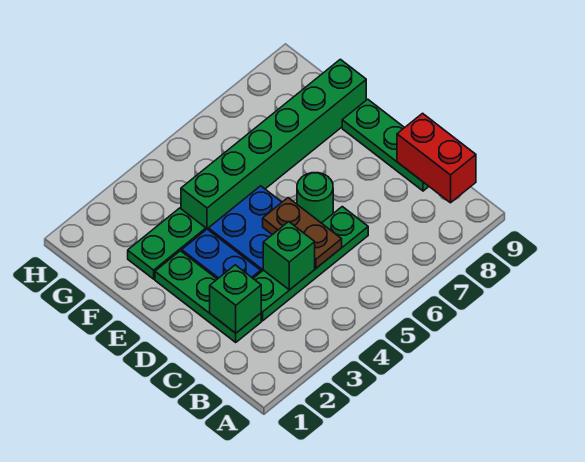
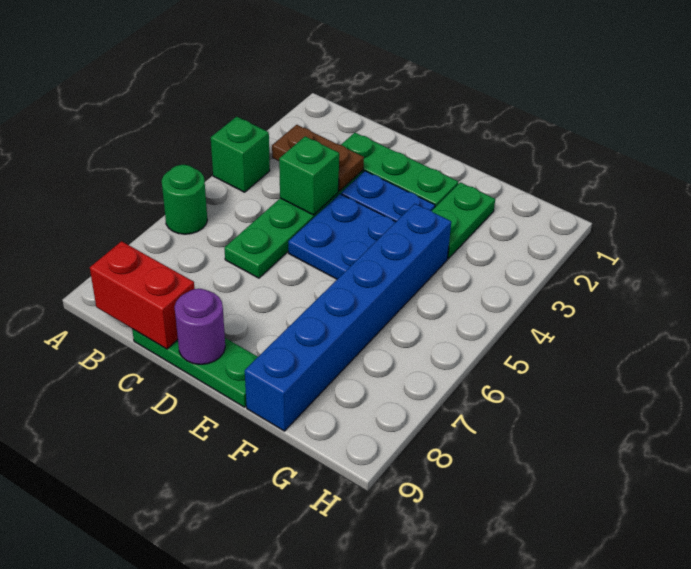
green 1x1 brick [210,265,261,333] -> green 1x1 brick moved to [211,117,270,192]
brown 1x2 plate [263,198,342,268] -> brown 1x2 plate moved to [272,125,364,191]
green 1x1 round brick [297,173,333,223] -> green 1x1 round brick moved to [162,165,207,234]
none -> purple 1x1 round brick [175,289,225,364]
green 1x6 brick [181,59,366,230] -> blue 1x6 brick [245,204,451,431]

